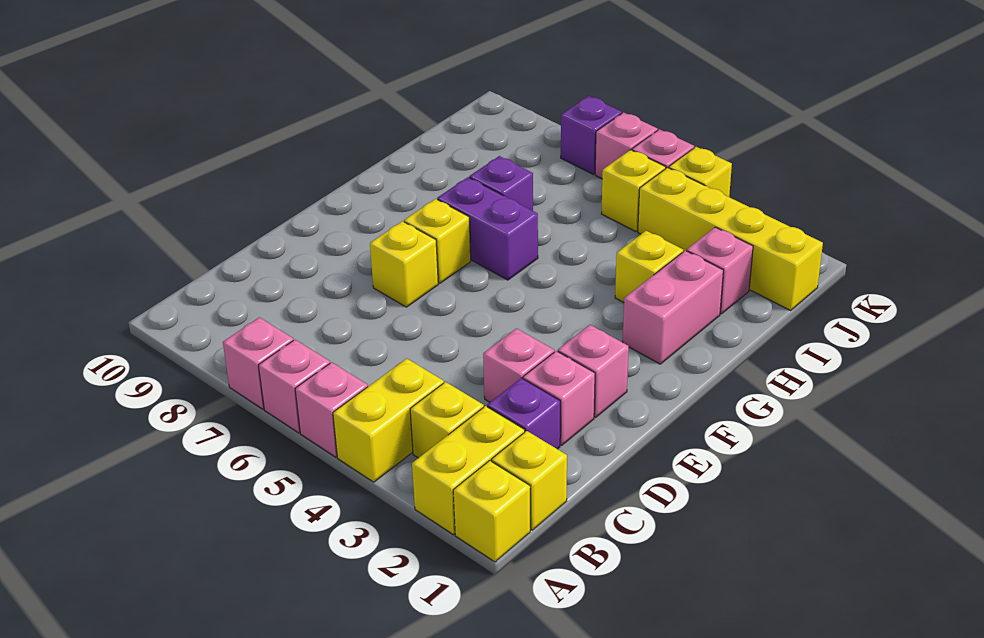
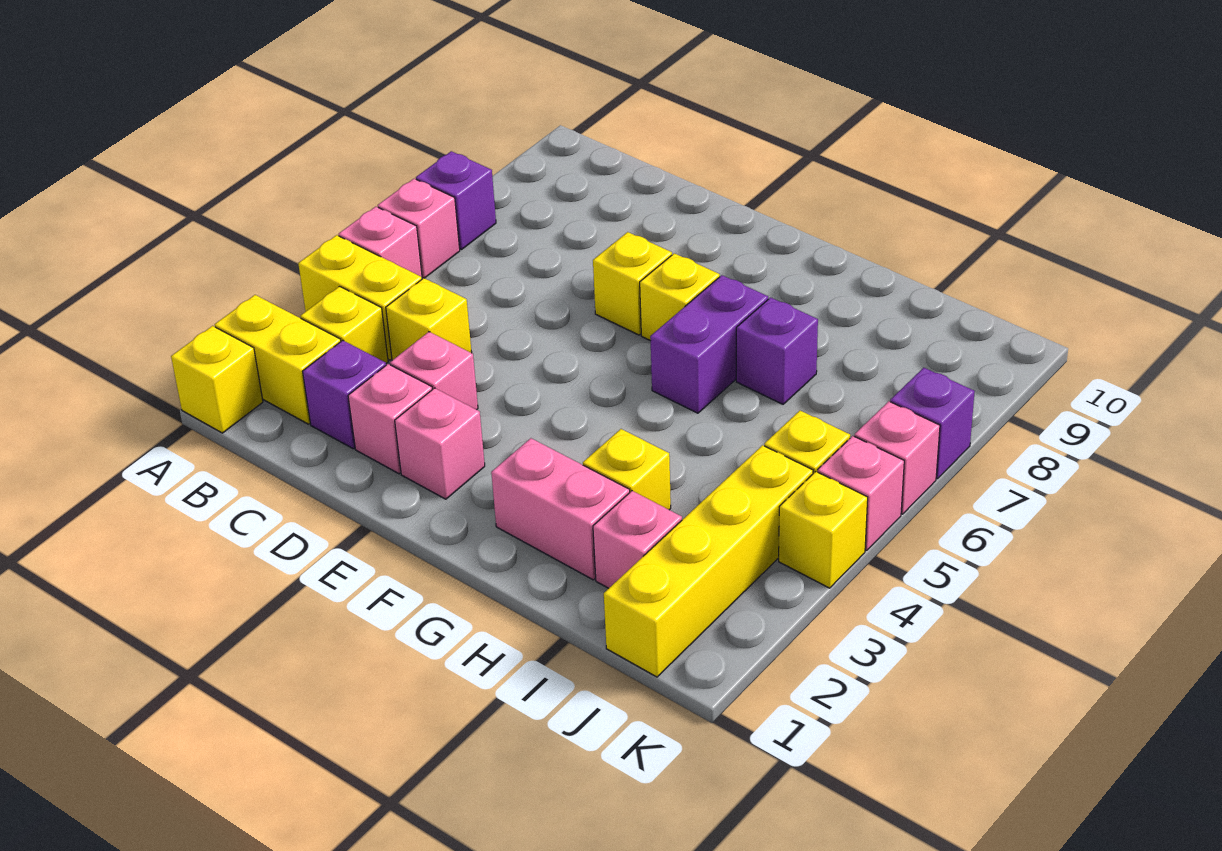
pink 1x1 brick [223,317,293,409] -> purple 1x1 brick [416,151,496,250]
yellow 1x1 brick [491,431,567,530] -> yellow 1x1 brick moved to [386,278,472,360]

